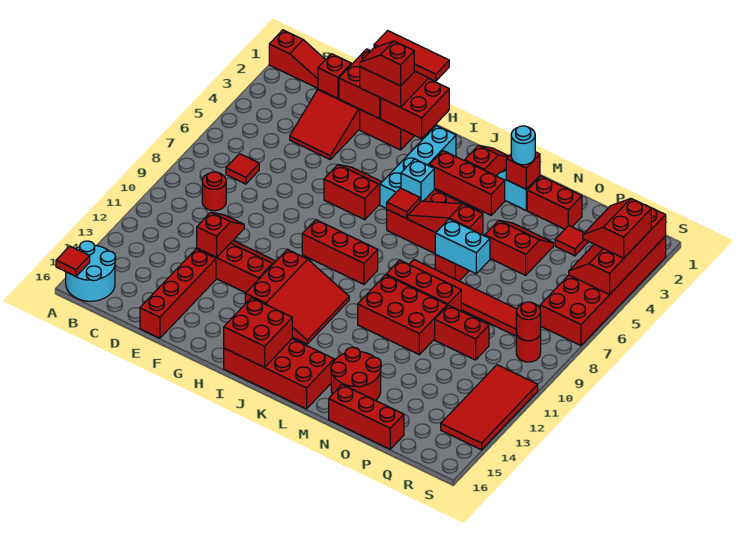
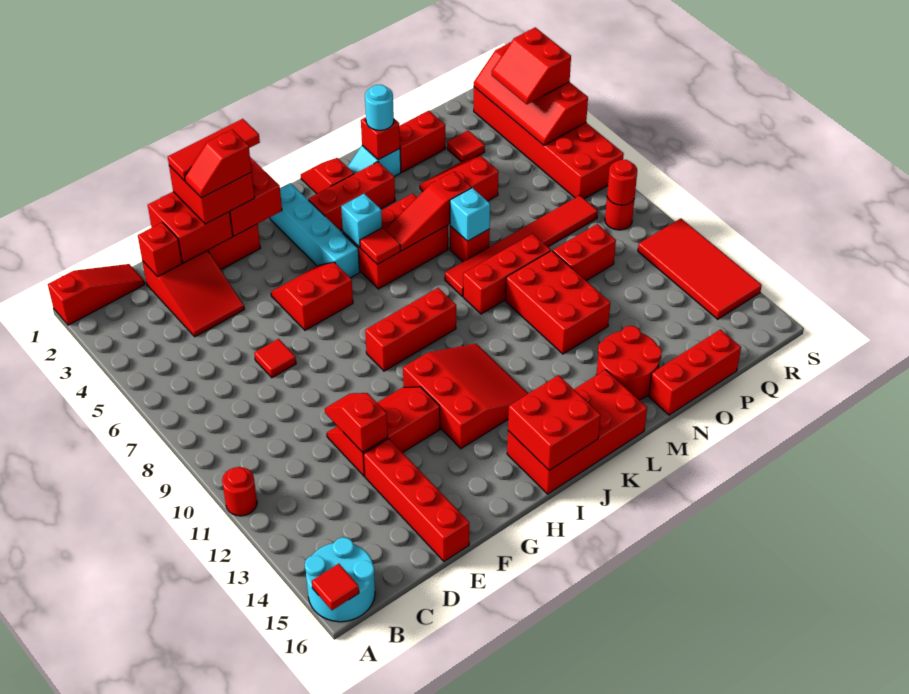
red 1x1 tile [226,154,259,184] -> red 1x1 tile moved to [254,339,296,378]
red 1x1 round brick [202,172,226,211] -> red 1x1 round brick moved to [222,467,257,516]
red 2x3 brick [358,275,447,355] -> red 2x3 brick turned to [505,251,610,354]
cyan 1x2 brick [435,219,490,274] -> cyan 1x1 brick [450,188,490,241]

